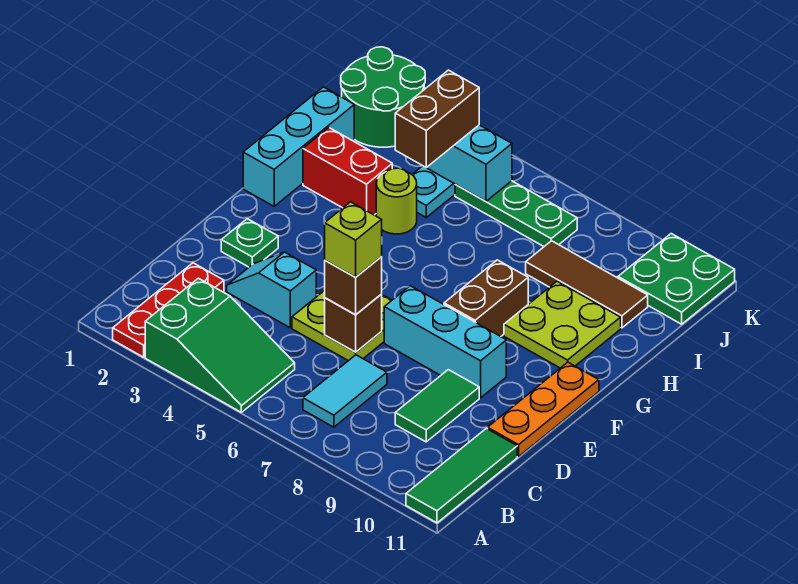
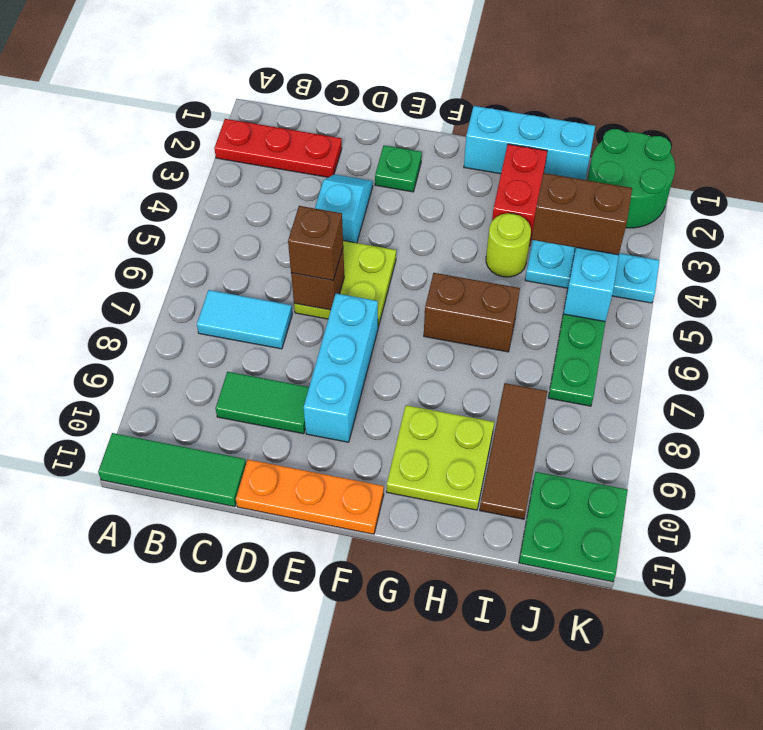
green 2x3 slope [145,278,295,412] -> none
lime 1x1 brick [325,202,382,277] -> none
brown 1x2 brick [444,260,528,337] -> brown 1x2 brick moved to [424,273,520,352]

